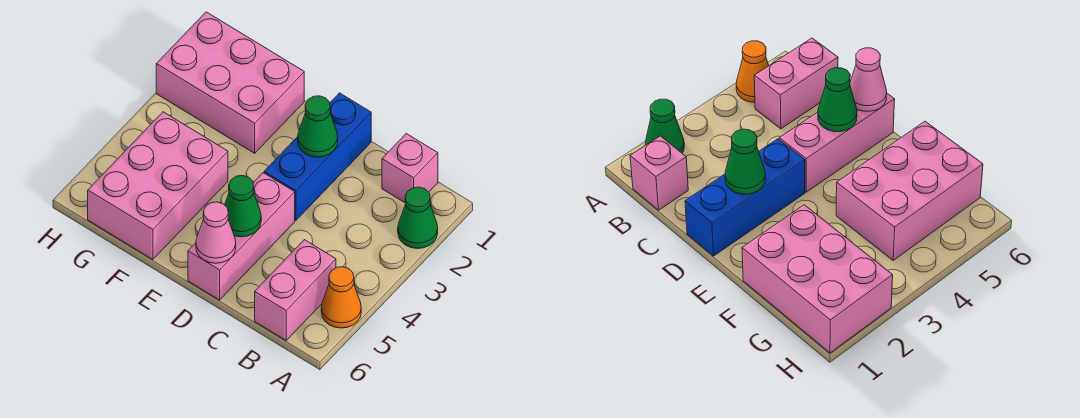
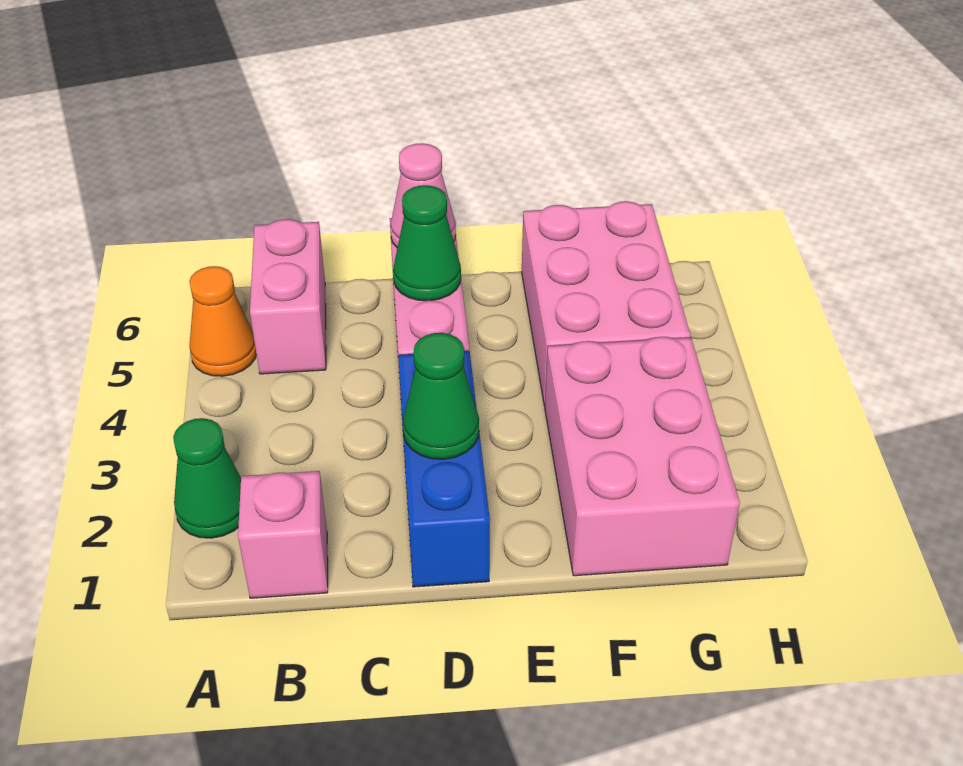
pink 2x3 brick [156,12,304,153] -> pink 2x3 brick turned to [545,337,740,576]

